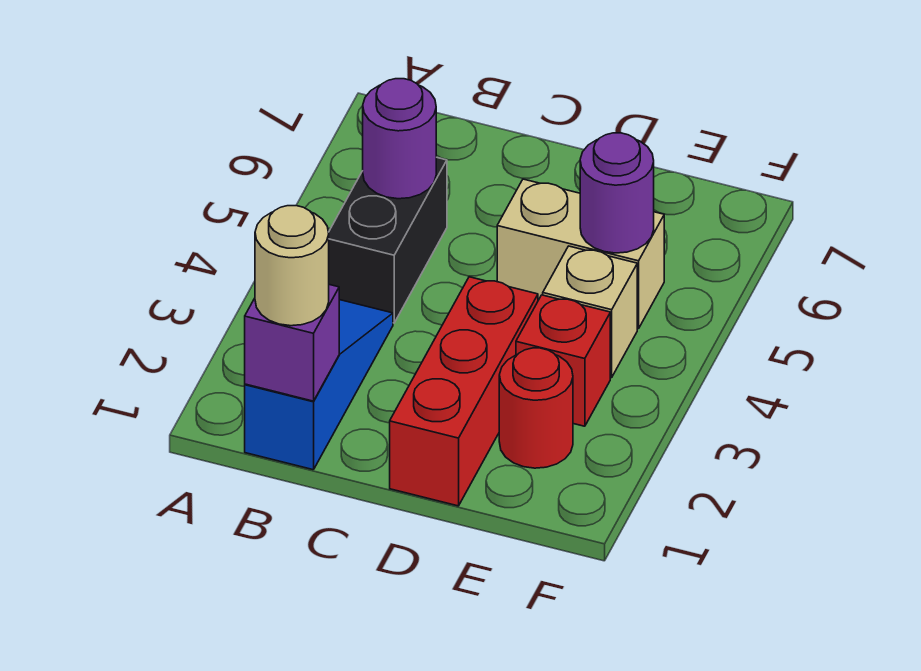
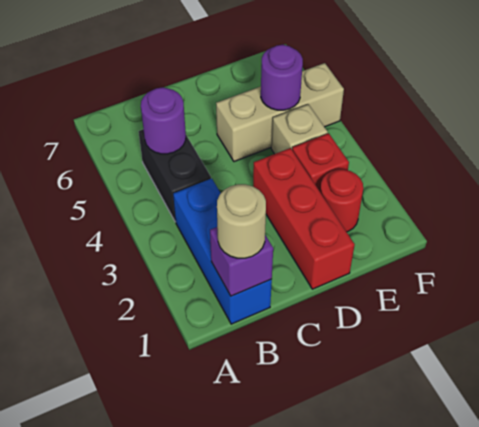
blue 1x3 slope [245,300,393,470] -> blue 1x3 brick [173,178,272,324]
tan 1x2 brick [497,179,664,329] -> tan 1x3 brick [216,63,344,162]

